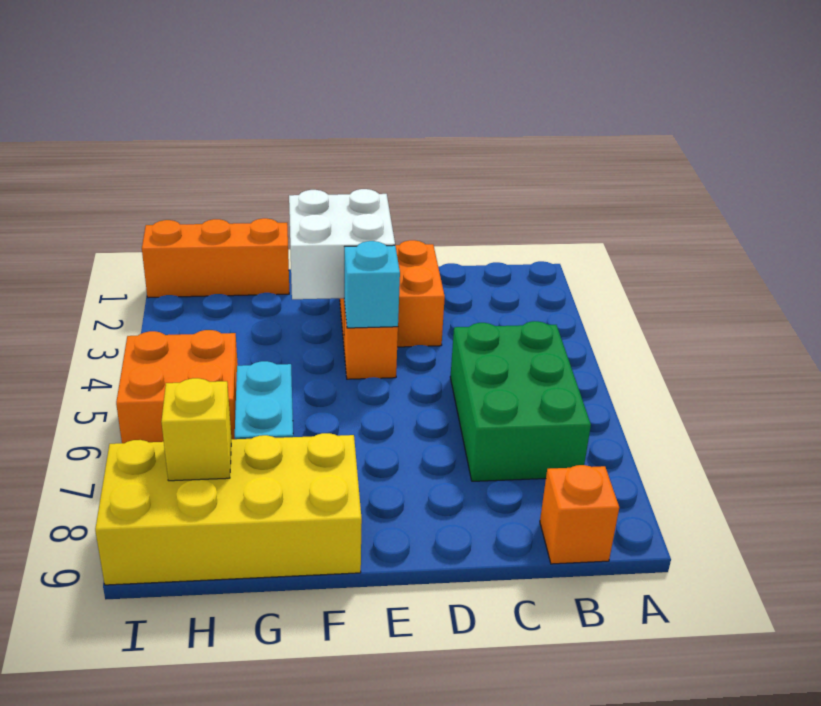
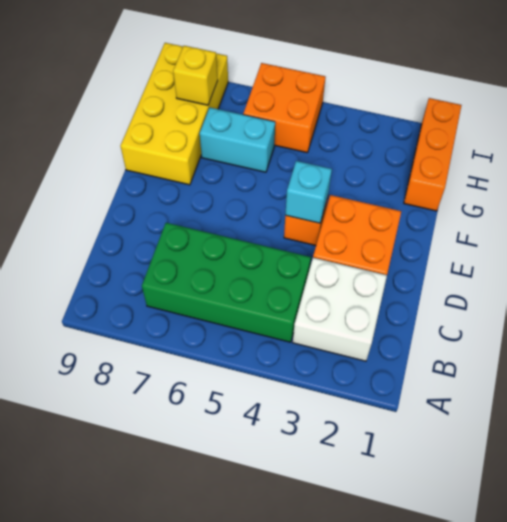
green 2x3 brick [450,321,591,481] -> green 2x4 brick [142,223,311,342]
orange 1x1 brick [540,465,619,564] -> none
white 2x2 brick [289,189,395,299] -> white 2x2 brick moved to [293,258,387,361]

